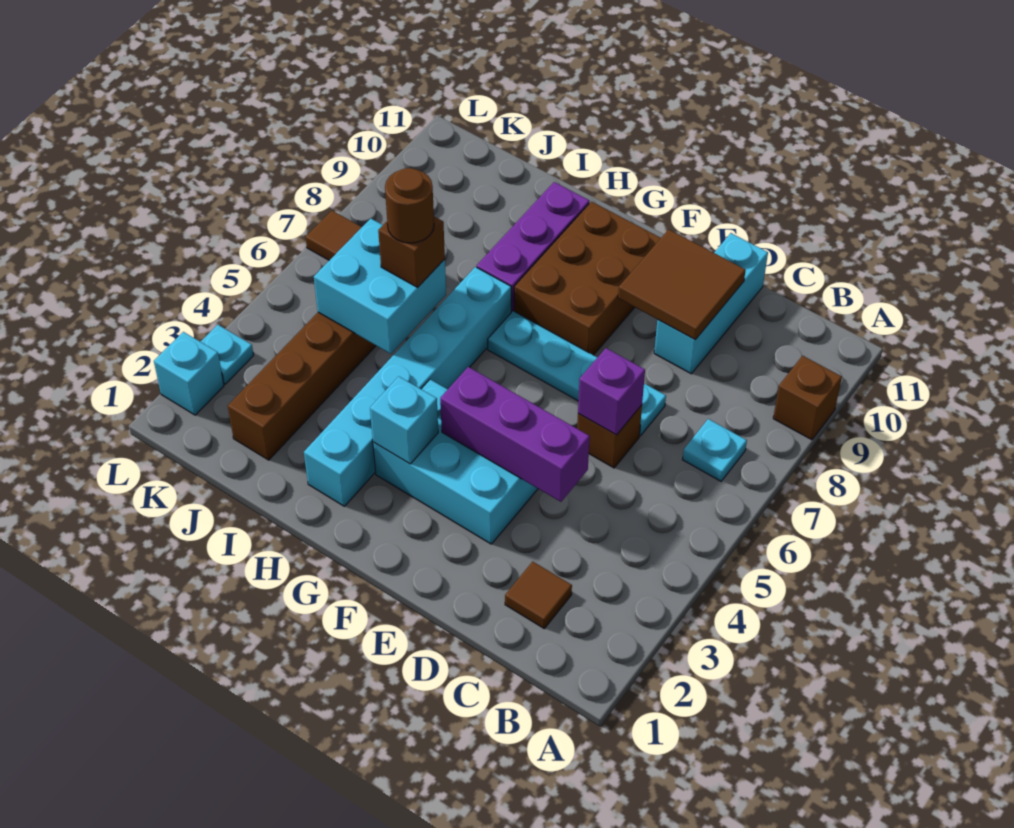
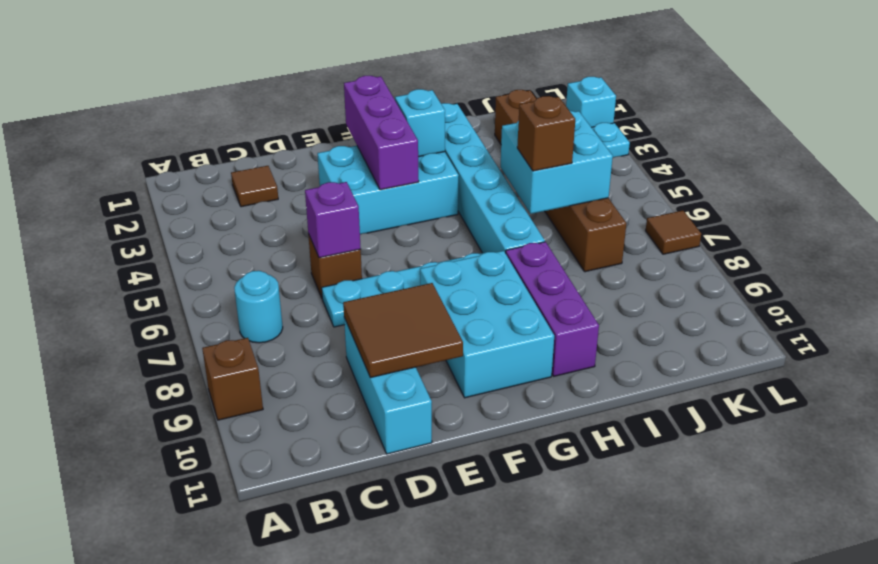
cyan 1x1 plate [683,419,747,481] -> cyan 1x1 round brick [234,271,283,343]
purple 1x3 brick [440,367,590,502] -> purple 1x3 brick turned to [344,76,419,190]
brown 2x3 brick [514,202,661,355] -> cyan 2x3 brick [420,251,554,398]
brown 1x1 round brick [385,168,434,243] -> none

